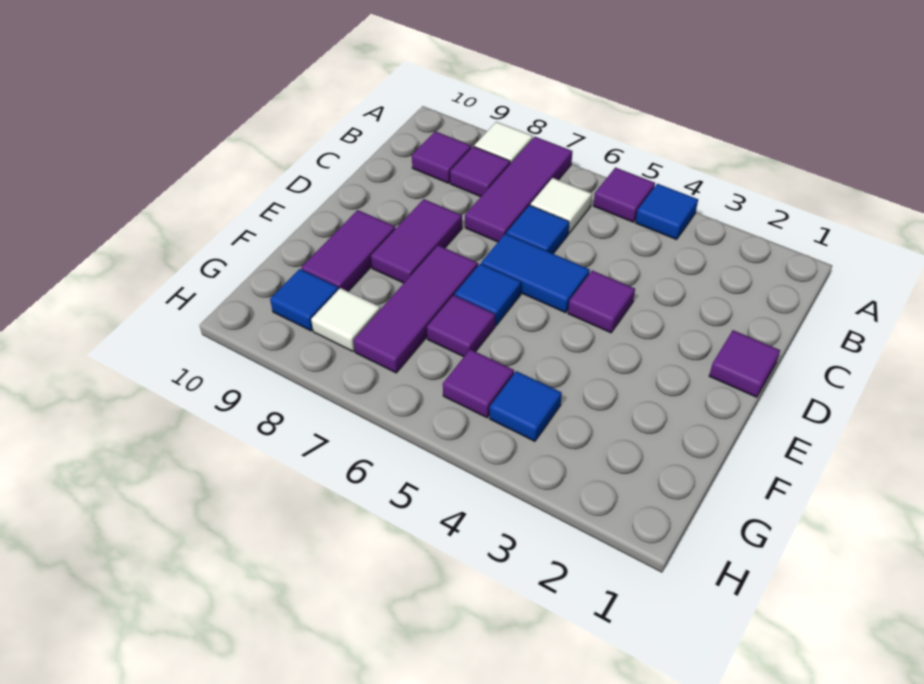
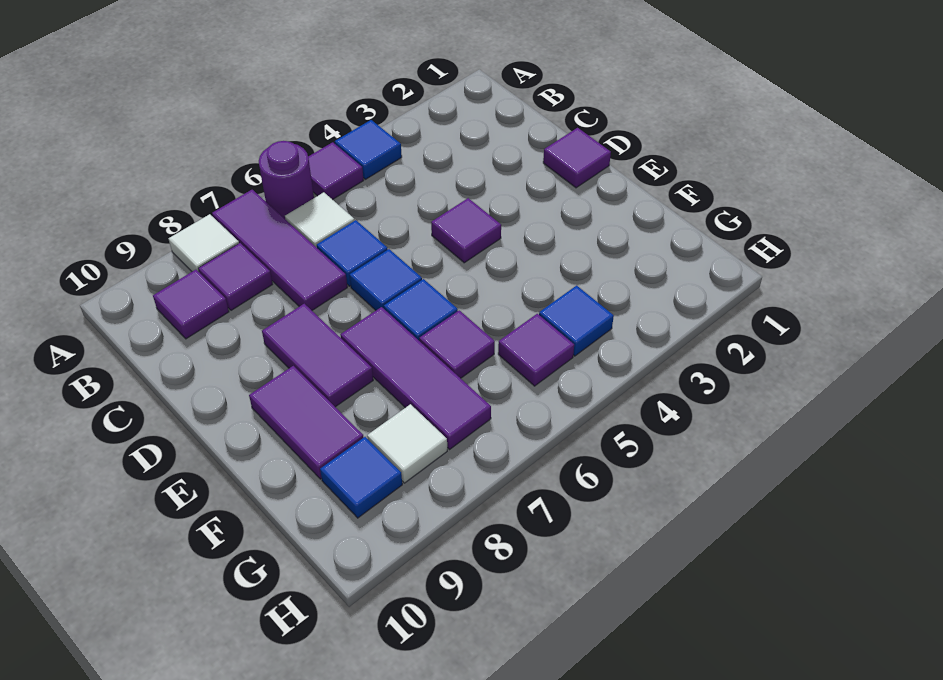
none -> purple 1x1 round brick [259,141,314,219]
blue 1x2 tile [481,234,590,313] -> blue 1x1 tile [350,249,422,310]

